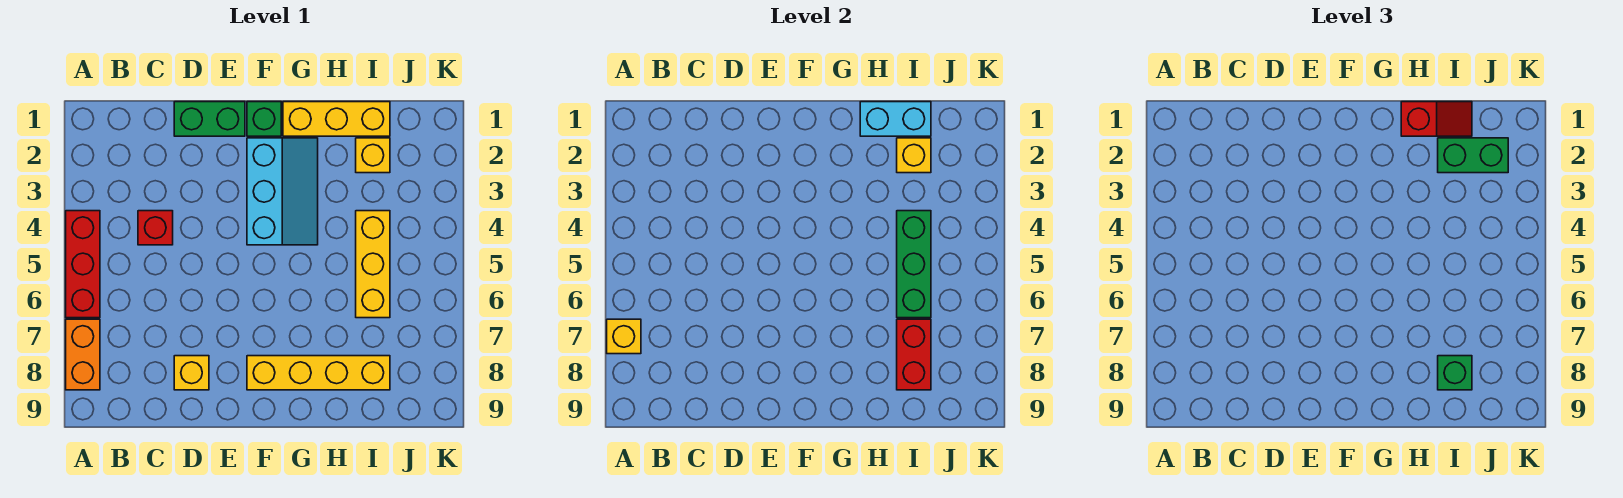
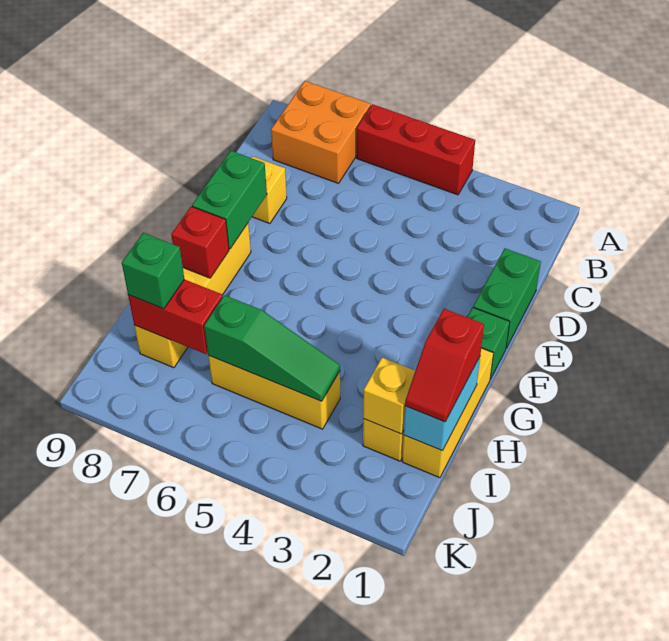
orange 1x2 brick [66,319,100,390] -> orange 2x2 brick [271,81,371,183]
yellow 1x1 brick [607,319,641,354] -> none
red 1x1 brick [138,211,173,245] -> red 1x1 brick moved to [171,207,229,278]
cyan 2x3 slope [247,138,318,245] -> none
green 1x2 brick [1438,138,1508,173] -> green 1x2 brick moved to [192,151,267,249]
green 1x3 brick [897,211,931,318] -> green 1x3 slope [204,295,340,401]

